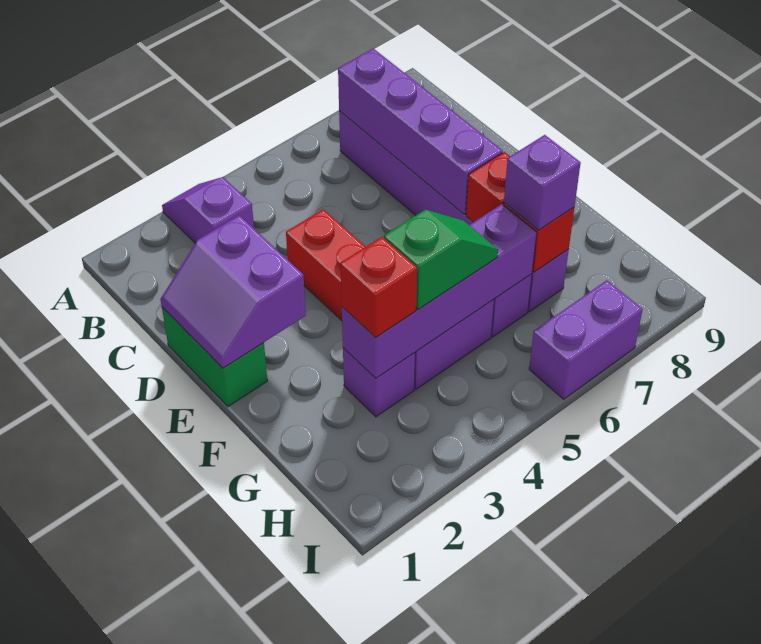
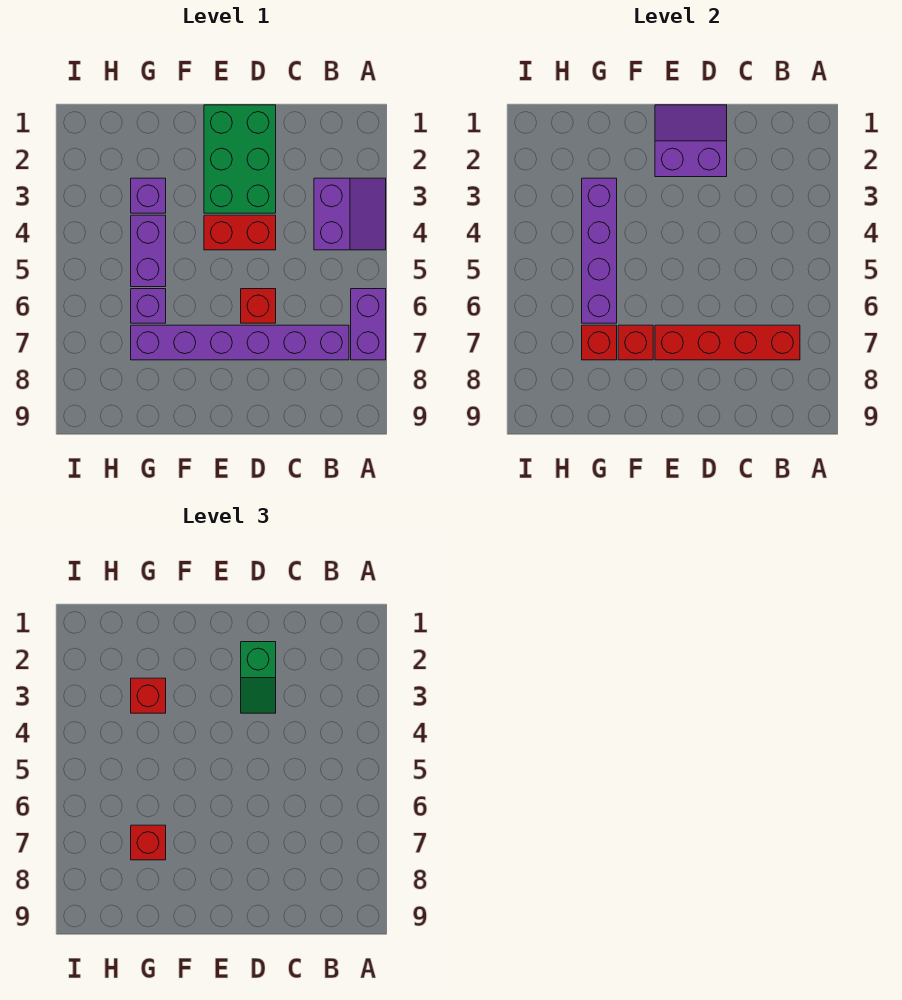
purple 1x2 slope [162,177,254,243] -> purple 2x2 slope [314,178,386,250]
purple 1x4 brick [338,48,503,215] -> red 1x4 brick [655,325,800,360]
green 1x2 brick [162,307,267,407] -> green 2x3 brick [204,105,276,213]
none -> red 1x1 brick [241,289,276,323]
green 1x2 slope [384,210,498,310] -> green 1x2 slope moved to [241,642,276,713]
purple 1x1 brick [504,135,581,230] -> red 1x1 brick [131,825,166,860]
purple 1x2 brick [529,280,643,399] -> purple 1x2 brick moved to [351,289,386,360]

